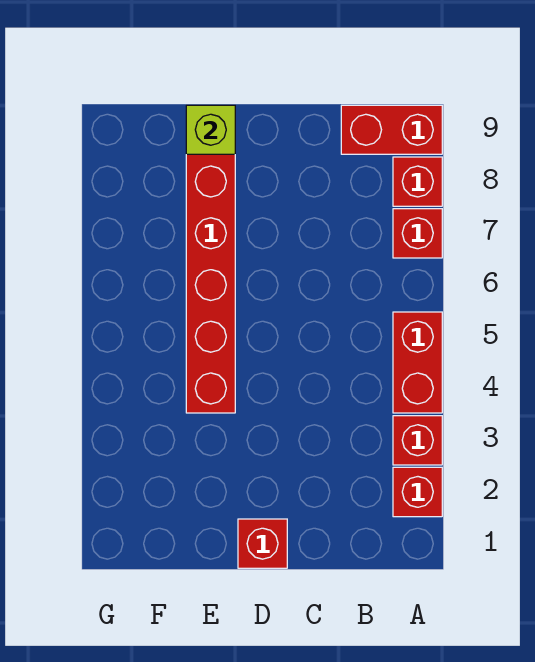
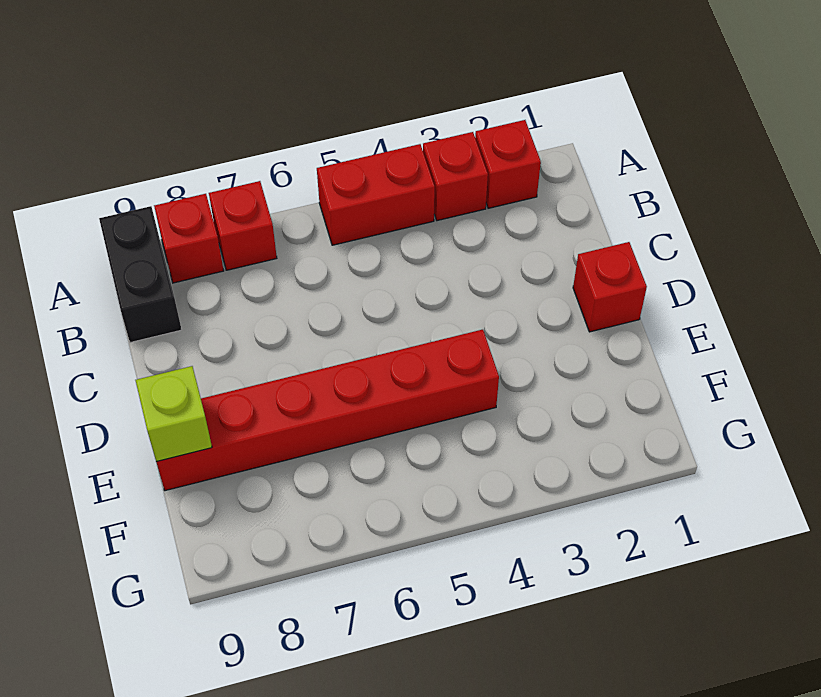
red 1x2 brick [341,105,442,154] -> black 1x2 brick [99,206,182,343]

